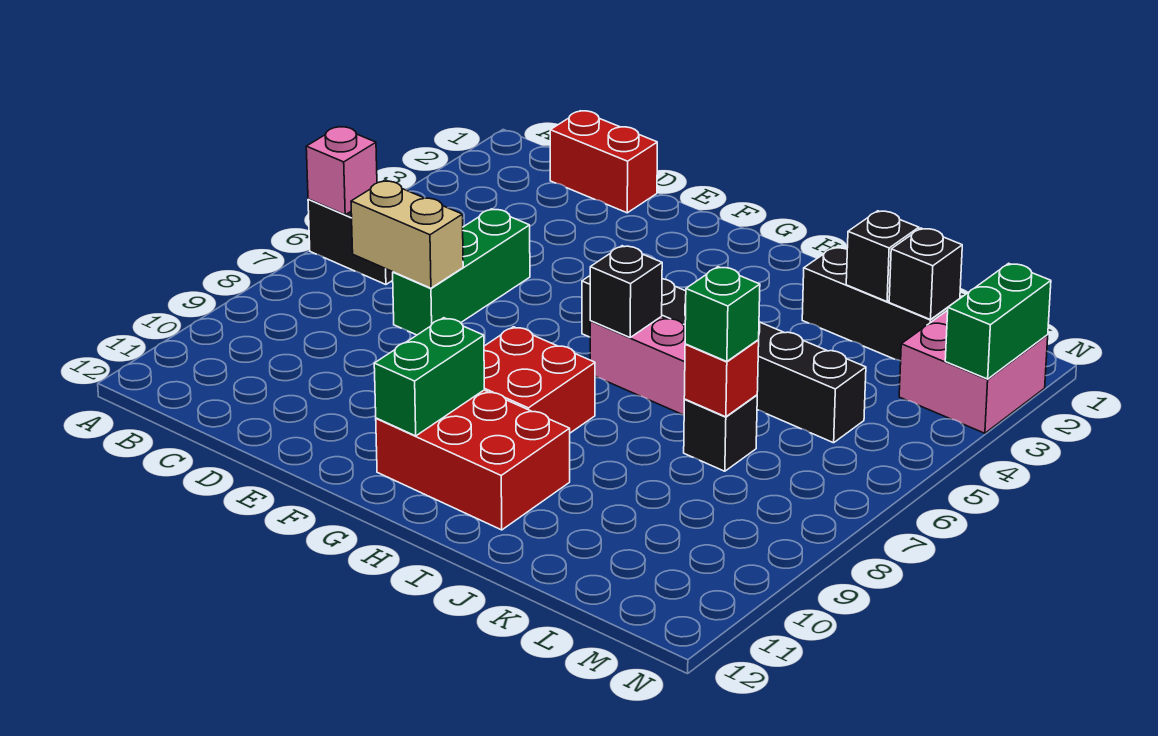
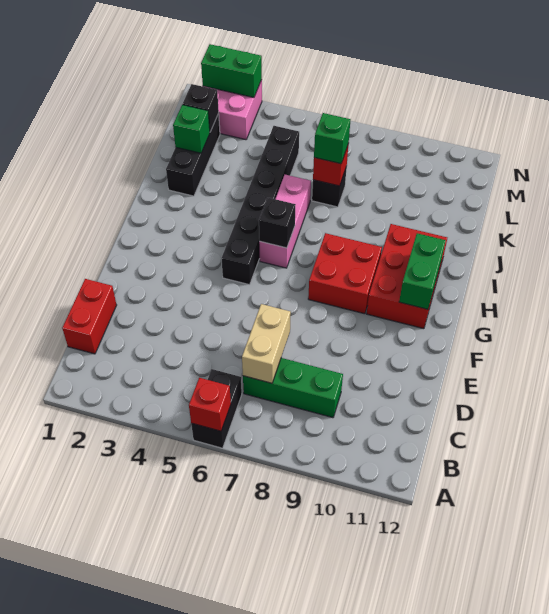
pink 1x1 brick [306,127,377,215] -> red 1x1 brick [189,378,231,431]
green 1x3 brick [393,209,530,335] -> green 1x3 brick moved to [243,358,343,418]
green 1x2 brick [374,318,485,436] -> green 1x2 brick turned to [399,233,446,309]
black 1x1 brick [846,211,919,302] -> green 1x1 brick [173,105,210,153]

